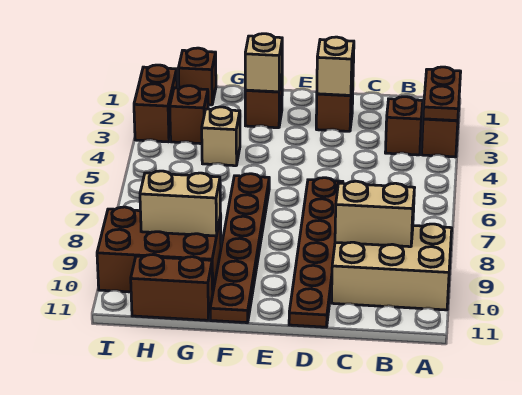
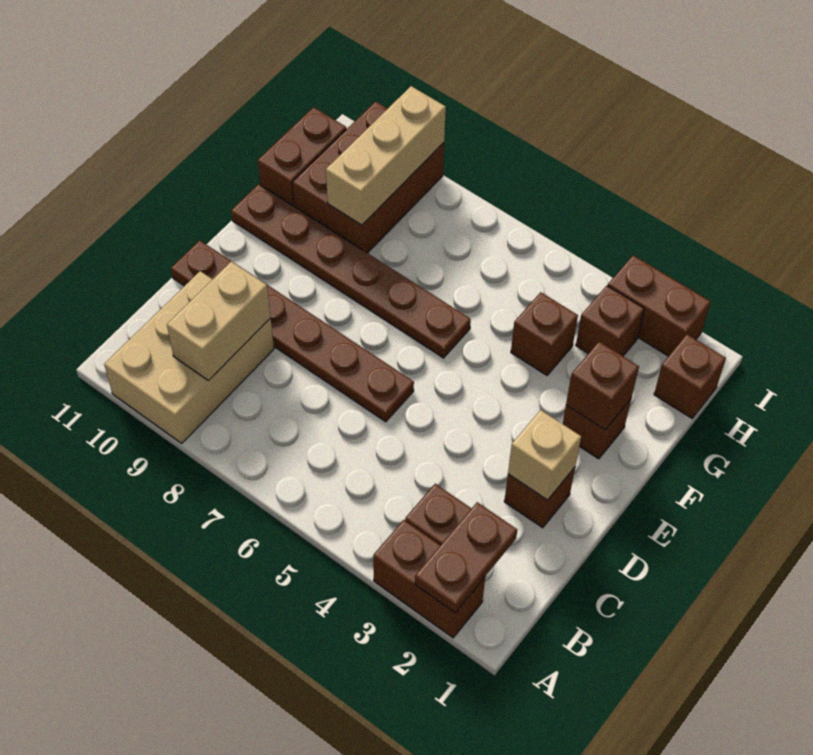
brown 1x2 plate [423,67,461,121] -> brown 1x2 plate turned to [415,502,517,613]
tan 1x1 brick [245,34,282,92] -> brown 1x1 brick [566,342,639,430]
tan 1x1 brick [202,107,240,166] -> brown 1x1 brick [511,292,578,375]
tan 1x2 brick [140,171,221,236] -> tan 1x3 brick [326,86,446,225]

